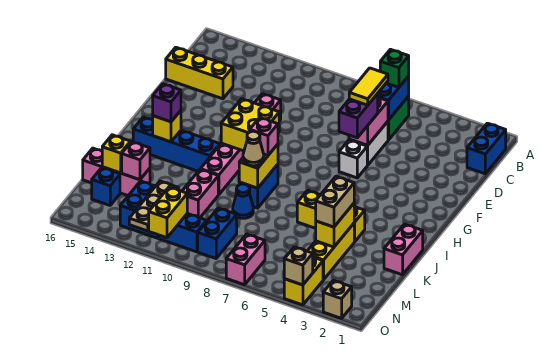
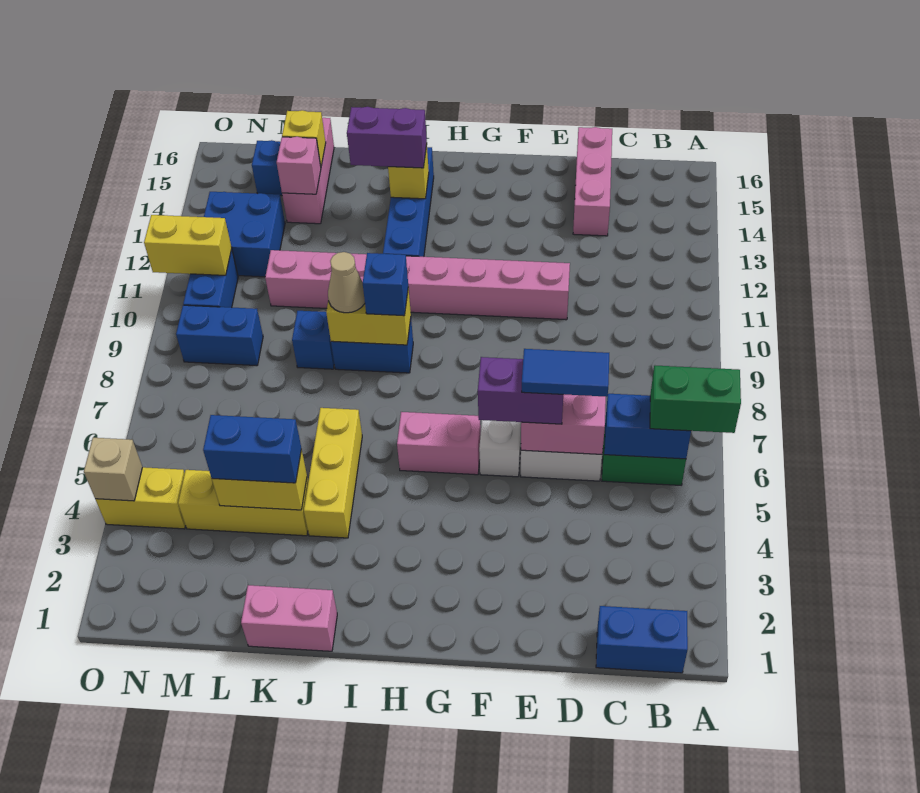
green 1x1 brick [380,49,409,87] -> green 1x2 brick [650,366,741,433]
yellow 1x2 tile [349,68,388,105] -> blue 1x2 tile [522,349,609,397]
yellow 1x3 brick [166,47,233,99] -> pink 1x3 brick [573,127,612,236]
yellow 2x2 brick [221,99,279,151] -> none
pink 1x1 brick [250,117,278,155] -> blue 1x1 brick [363,253,408,316]
purple 1x1 brick [153,84,181,122] -> purple 1x2 brick [347,107,427,168]
tan 1x2 brick [316,177,354,227] -> blue 1x2 brick [203,415,301,483]
blue 1x1 cone [233,184,253,218] -> blue 1x1 brick [292,311,334,369]
tan 1x3 plate [129,181,178,231] -> none
pink 1x2 brick [226,234,265,285] -> pink 1x2 brick moved to [397,412,481,475]
tan 1x1 brick [323,280,352,318] -> none

